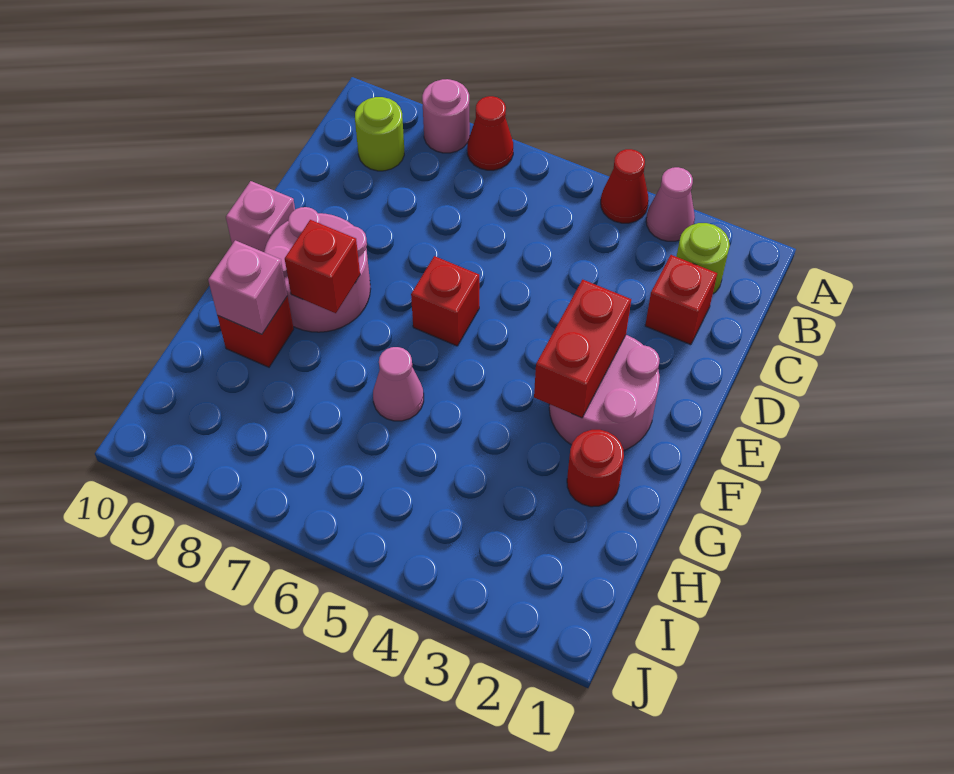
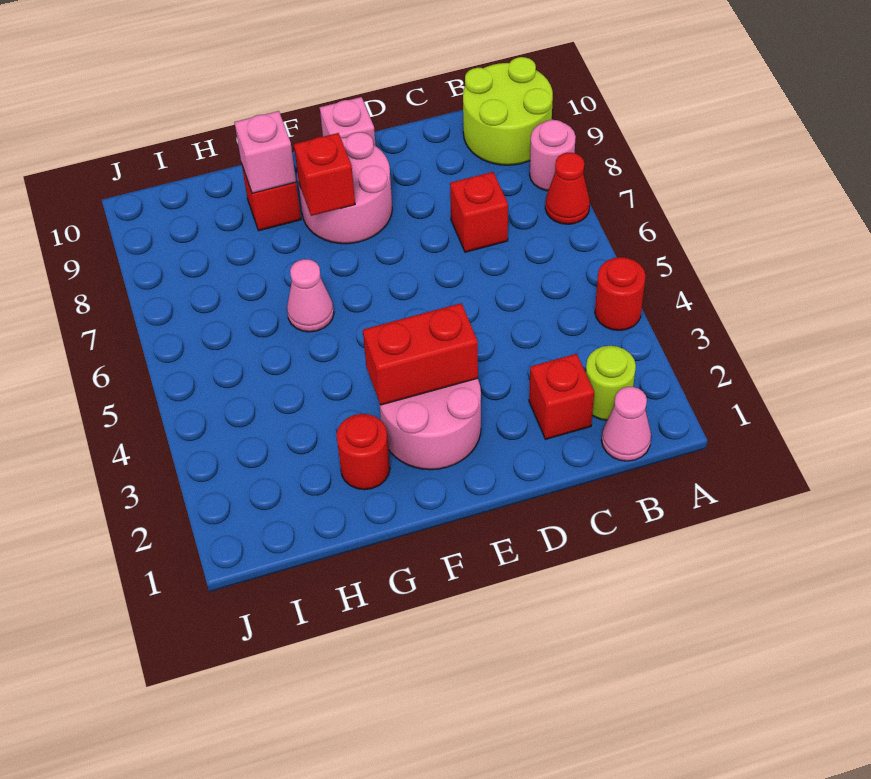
pink 1x1 cone [646,167,695,241] -> pink 1x1 cone moved to [601,387,651,461]
red 1x1 cone [601,149,649,223] -> red 1x1 round brick [595,257,646,331]
lime 1x1 round brick [355,97,404,171] -> lime 2x2 round brick [463,57,553,165]
red 1x1 brick [411,256,479,346] -> red 1x1 brick moved to [450,172,508,252]

